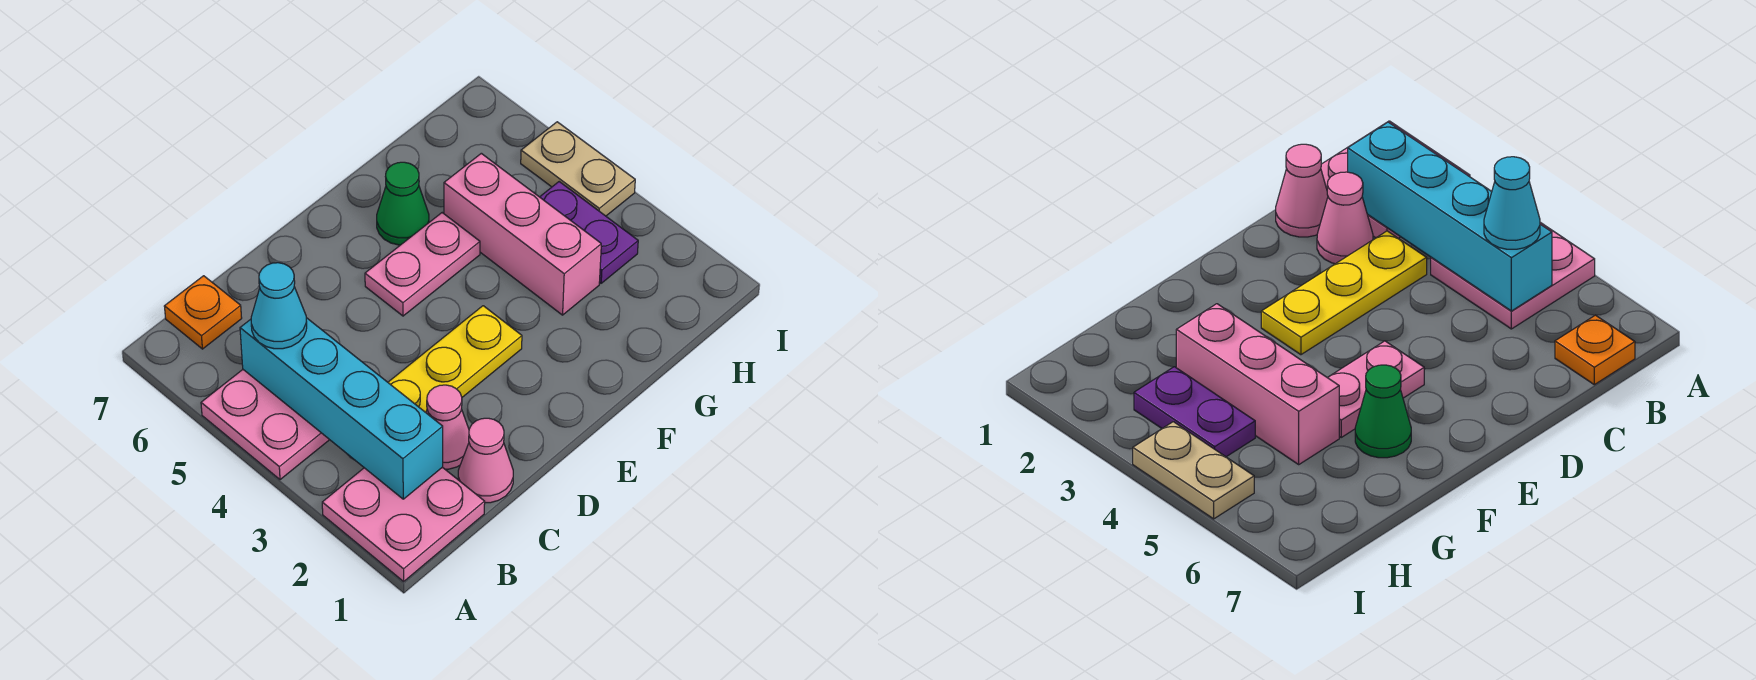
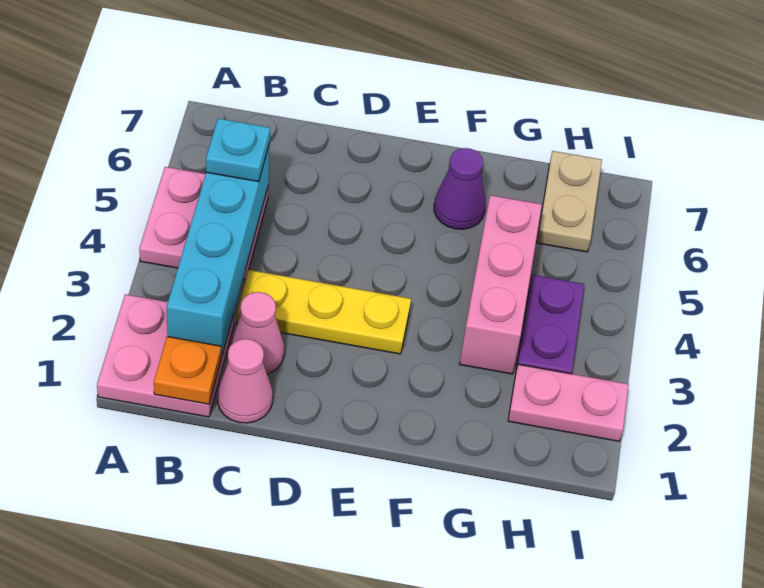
cyan 1x1 cone [251,263,307,349] -> cyan 1x1 plate [206,118,270,182]
orange 1x1 plate [164,276,242,349] -> orange 1x1 plate moved to [154,336,221,404]
pink 1x2 plate [365,213,480,316] -> pink 1x2 plate moved to [508,364,629,441]
green 1x1 cone [377,162,429,245] -> purple 1x1 cone [434,148,486,229]
tan 1x2 plate [521,122,635,216] -> tan 1x2 plate moved to [537,151,602,252]

